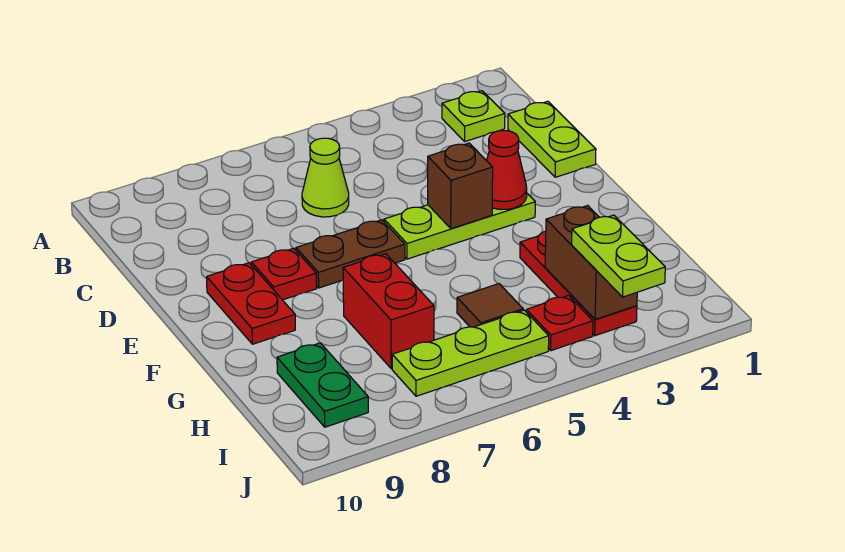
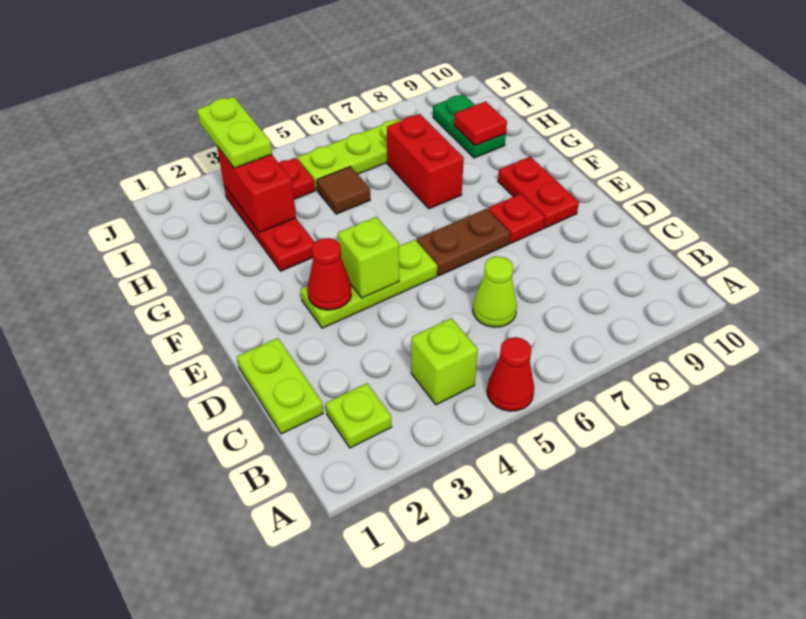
none -> red 1x1 cone [487,337,534,411]
none -> lime 1x1 brick [411,318,478,405]
brown 1x1 brick [428,143,493,229] -> lime 1x1 brick [338,217,399,298]
brown 1x2 brick [545,206,637,319] -> red 1x2 brick [217,146,296,232]
none -> red 1x1 tile [454,101,507,146]

